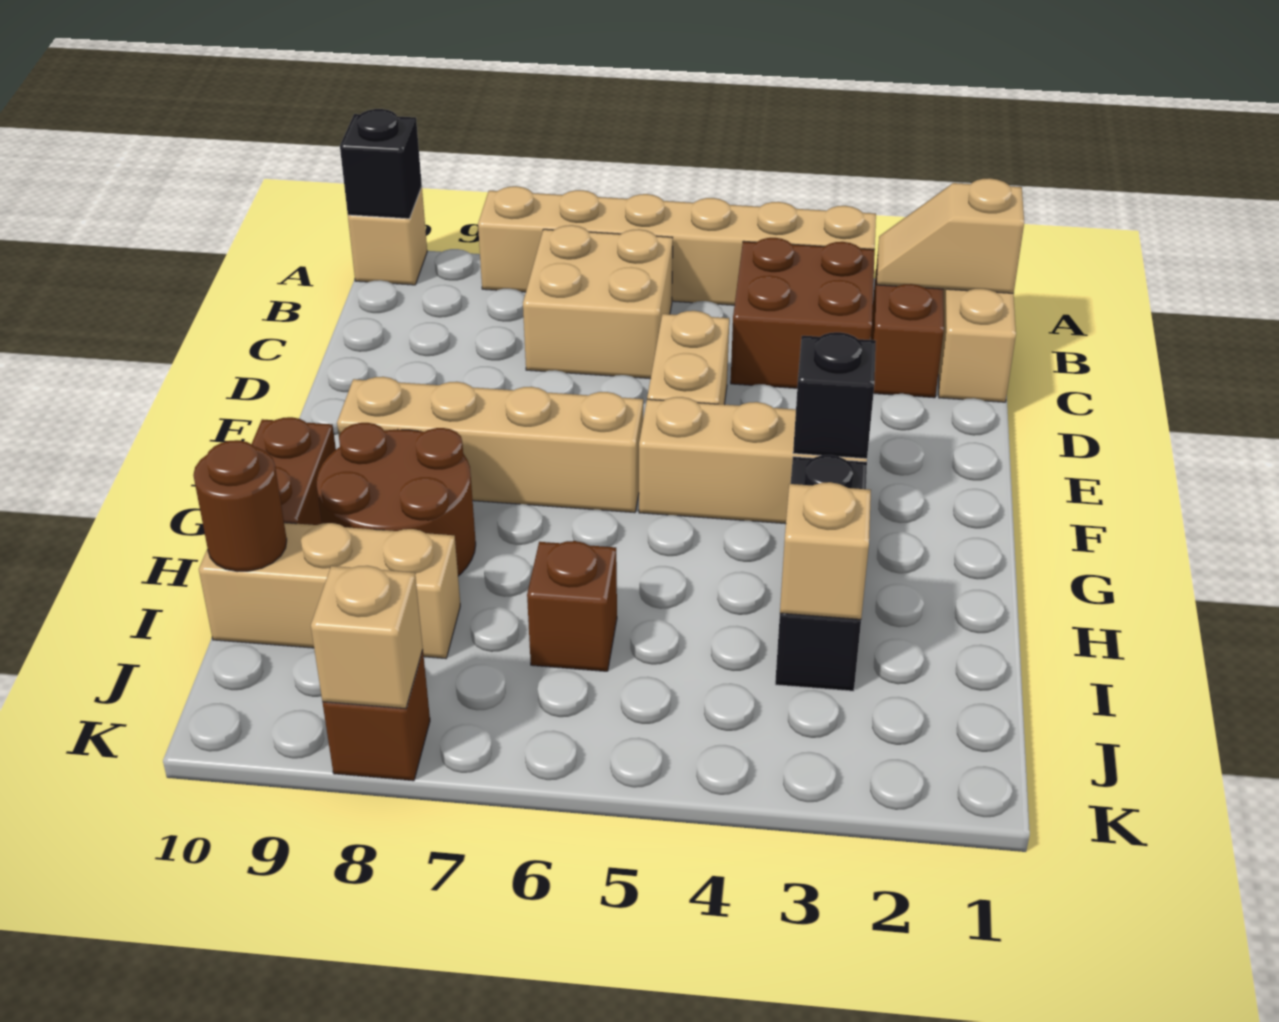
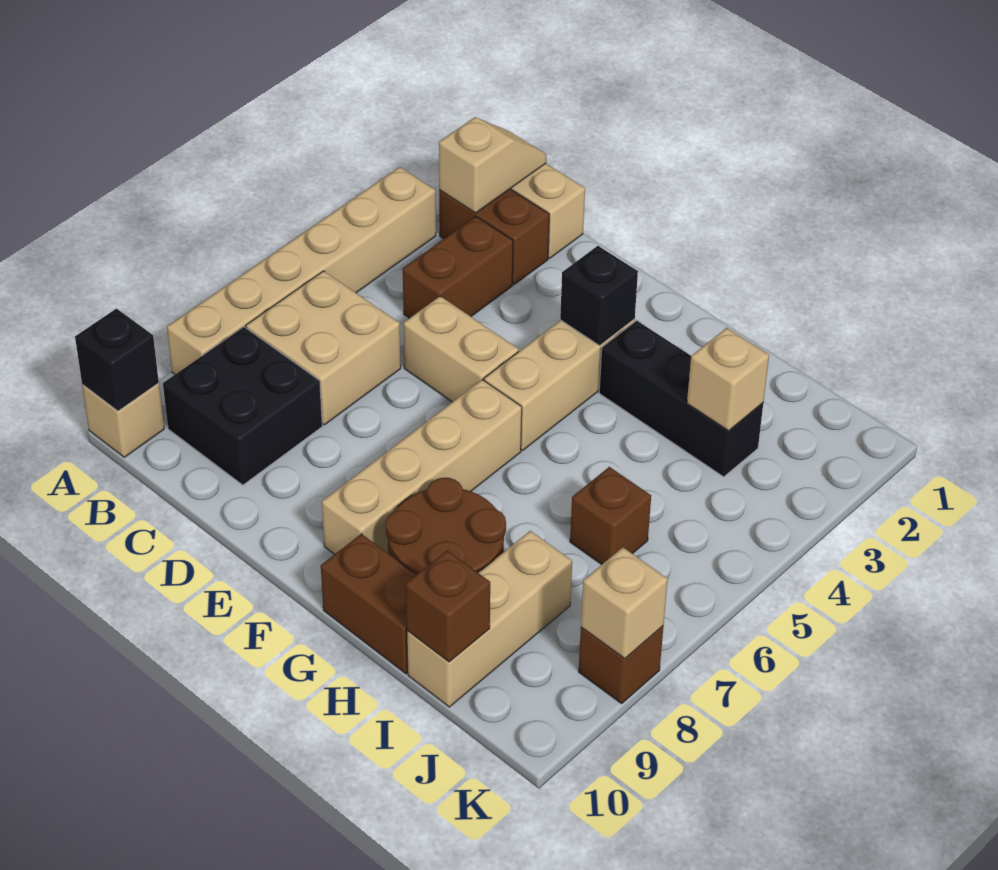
tan 1x2 slope [877,178,1024,293] -> tan 1x2 slope turned to [439,117,546,213]
brown 2x2 brick [731,238,875,388] -> brown 1x2 brick [403,216,513,318]
none -> black 2x2 brick [163,327,322,485]
brown 1x1 round brick [193,440,287,572] -> brown 1x1 brick [406,550,490,662]

